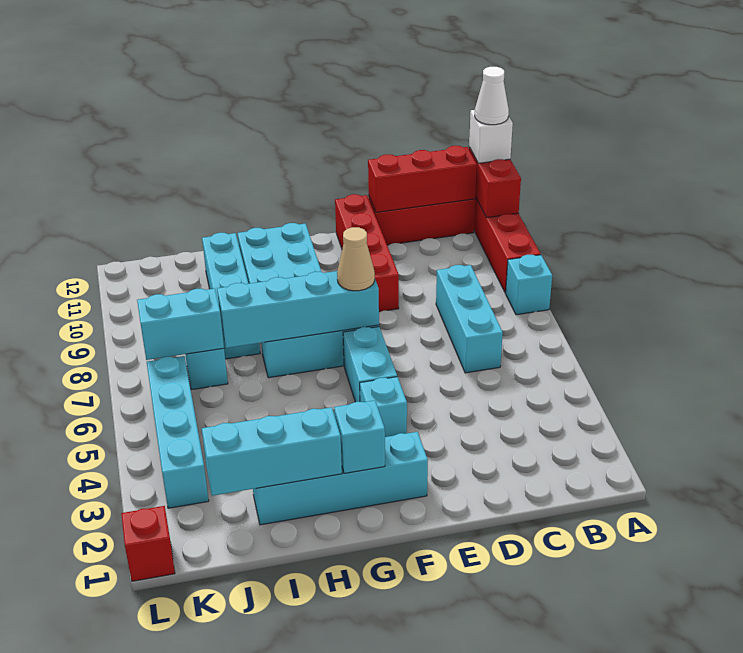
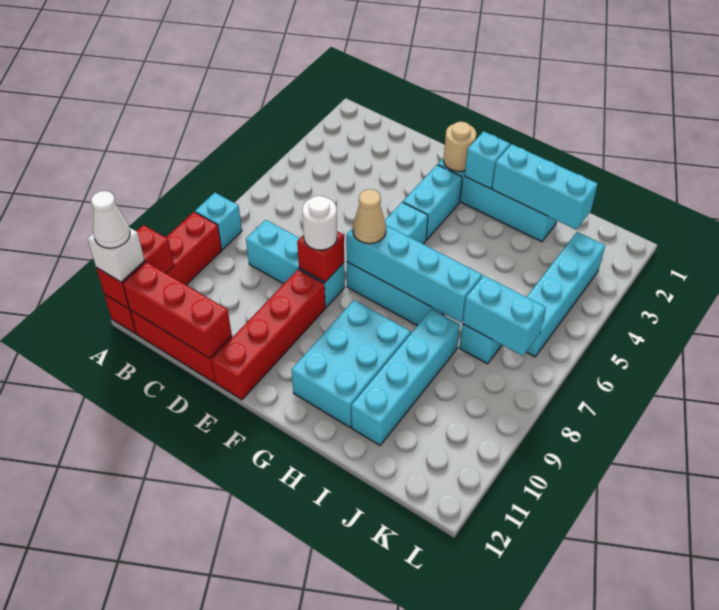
cyan 1x3 brick [436,265,503,373] -> cyan 1x3 brick turned to [246,220,345,307]
none -> white 1x1 round brick [302,196,337,250]
none -> tan 1x1 round brick [443,122,476,171]
cyan 1x1 brick [360,377,407,437] -> cyan 1x2 brick [403,165,462,240]
red 1x1 brick [121,506,175,581] -> red 1x1 brick moved to [297,231,344,282]

